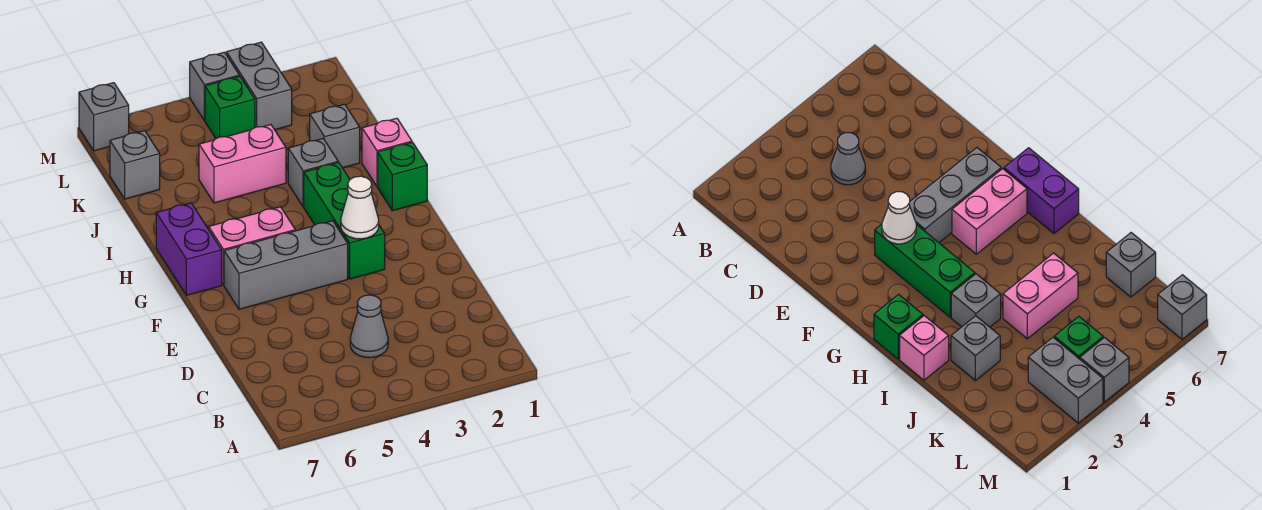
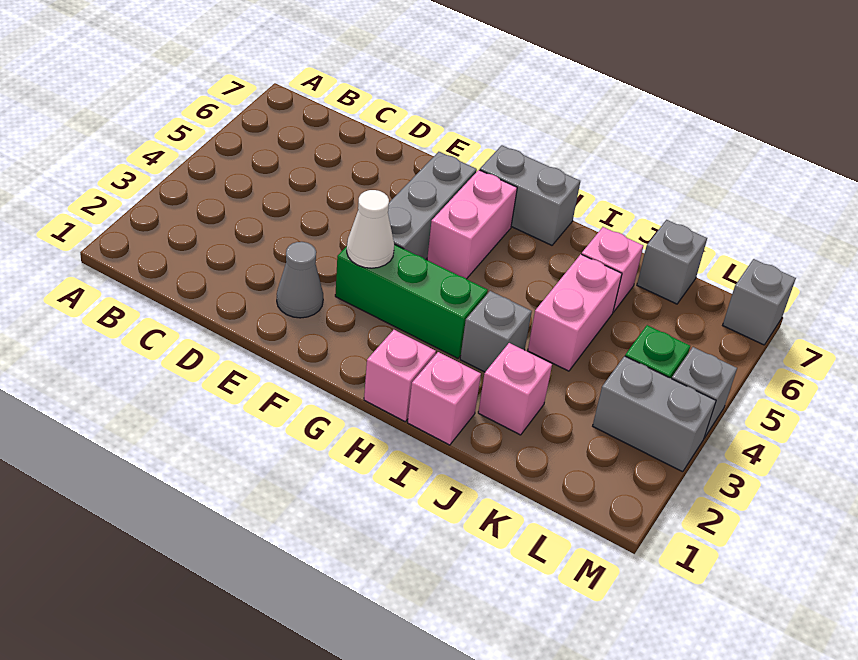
grey 1x1 cone [350,295,388,358] -> grey 1x1 cone moved to [277,242,323,318]
purple 1x2 brick [156,203,222,295] -> grey 1x2 brick [480,145,580,245]
green 1x1 brick [378,142,427,211] -> pink 1x1 brick [364,330,436,421]
grey 1x1 brick [310,104,360,168] -> pink 1x1 brick [478,343,552,435]
none -> pink 1x1 brick [582,227,643,312]

